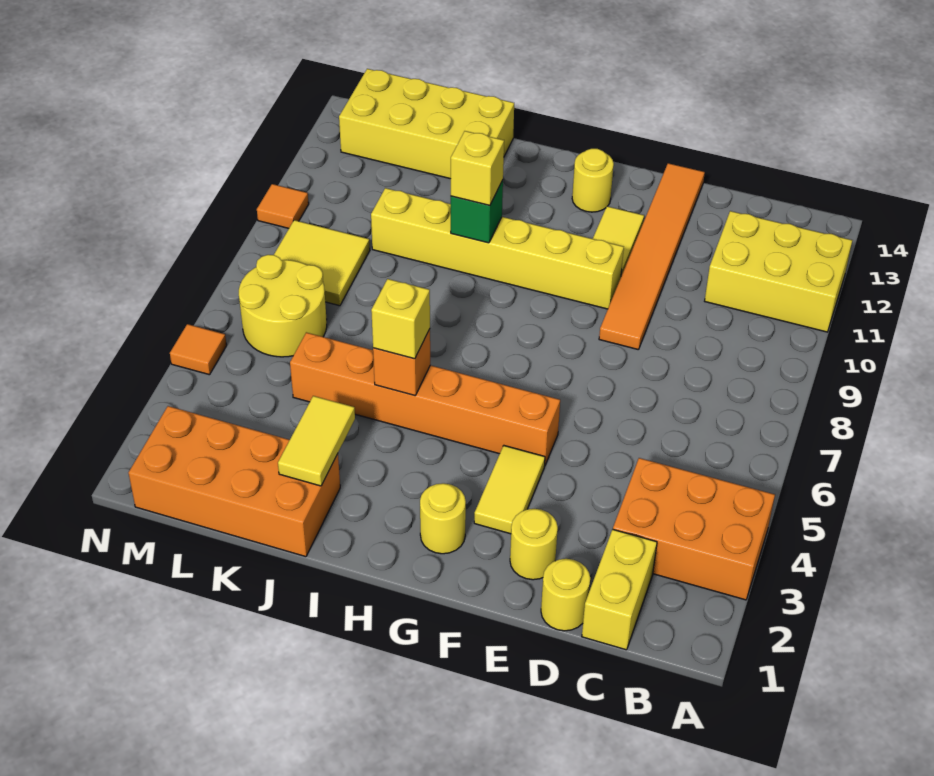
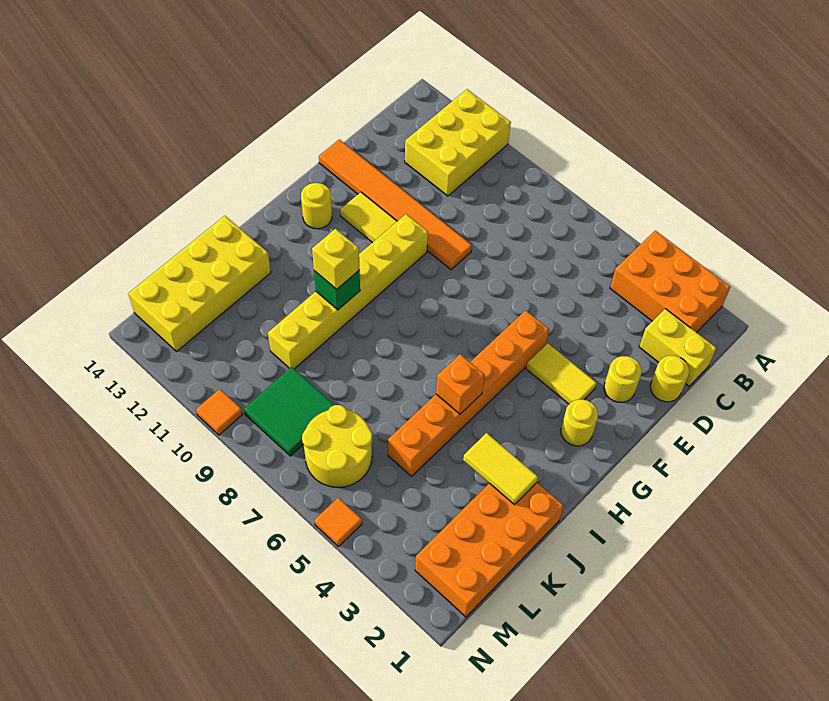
orange 2x3 brick [613,458,775,600] -> orange 2x3 brick turned to [610,230,730,333]
yellow 1x1 brick [371,279,430,359] -> none
yellow 2x2 tile [274,220,370,306] -> green 2x2 tile [244,367,334,456]

